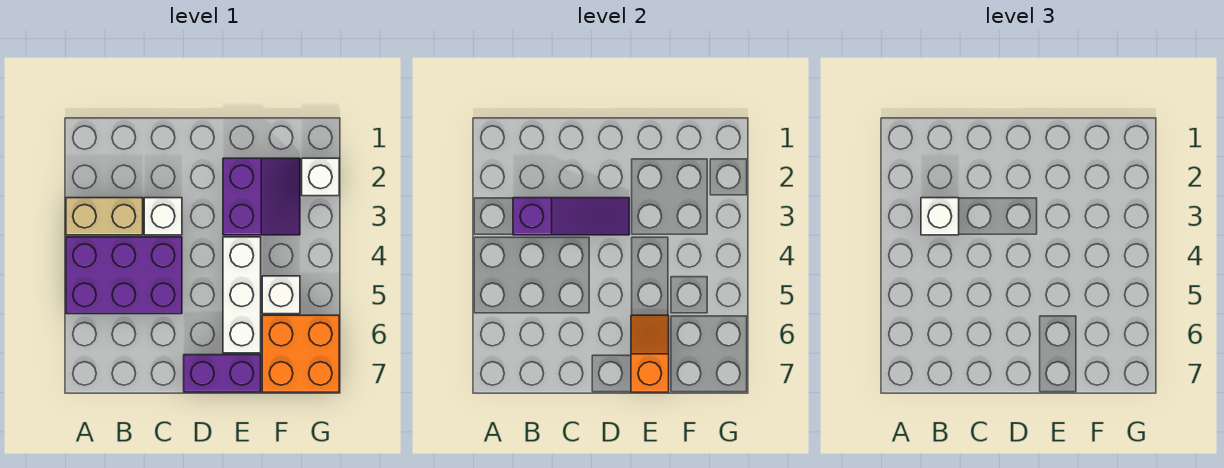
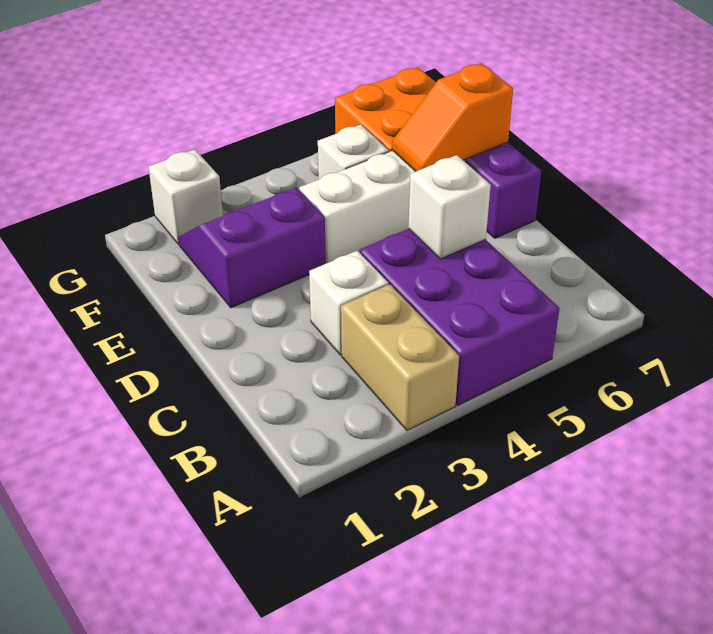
purple 1x3 slope [513,198,629,235] -> none
white 1x1 brick [921,198,959,235] -> white 1x1 brick moved to [408,155,491,259]

